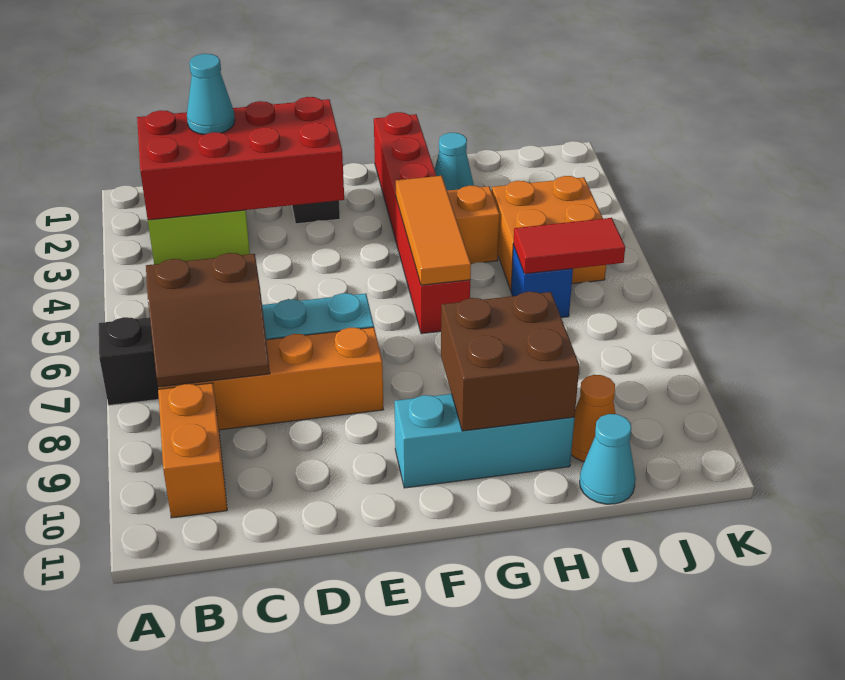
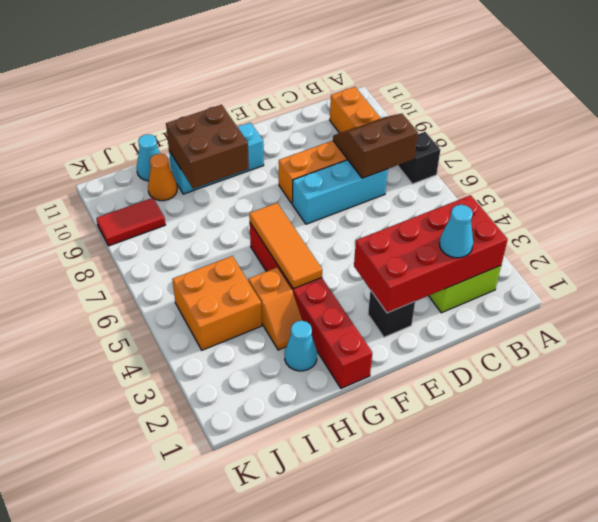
blue 1x1 brick [511,245,573,318] -> none
red 1x2 tile [513,218,625,274] -> red 1x2 tile moved to [96,198,165,246]

